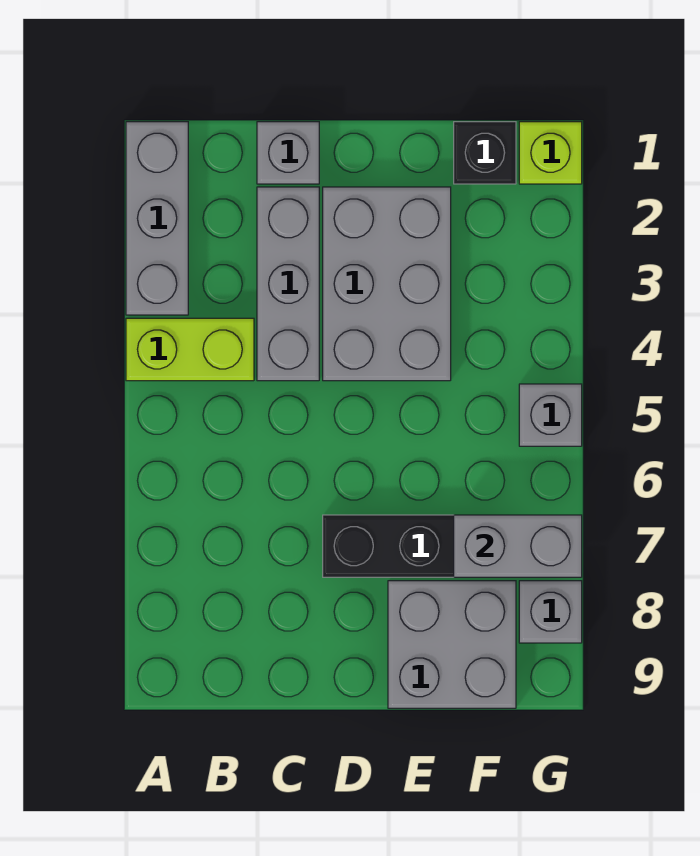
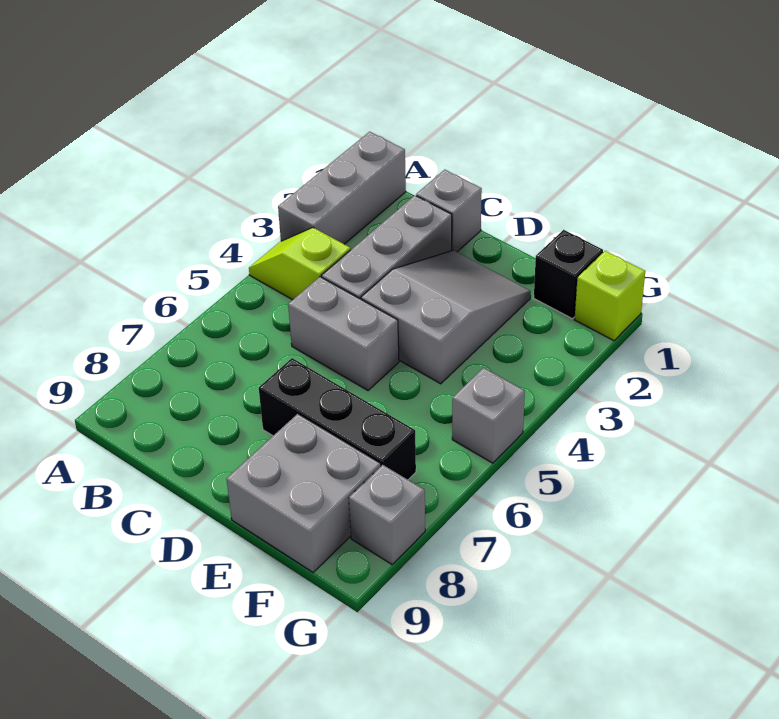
lime 1x2 brick [126,318,254,381] -> lime 1x2 slope [249,227,351,300]
grey 2x3 brick [323,187,451,381] -> grey 2x3 slope [361,250,531,384]
grey 1x2 brick [454,515,582,577] -> grey 1x2 brick moved to [288,277,399,390]

